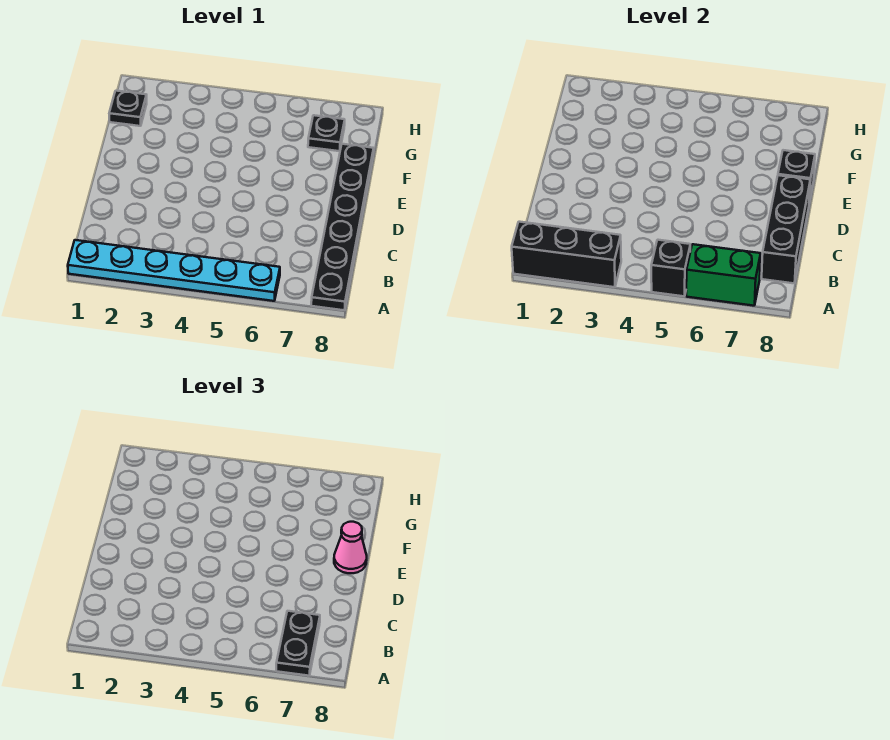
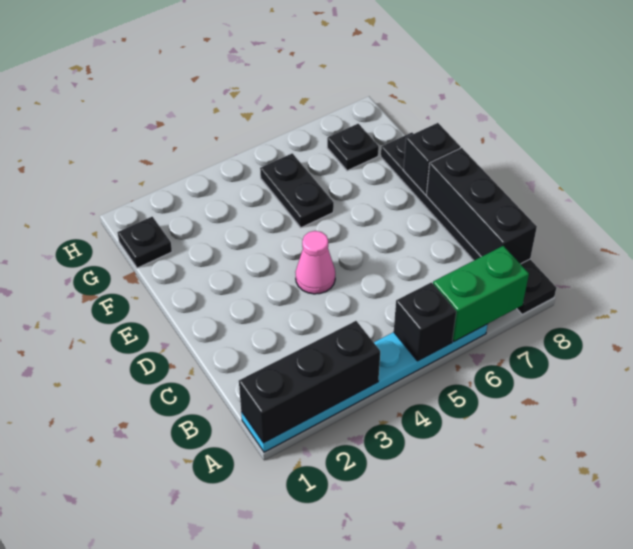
black 1x2 plate [276,611,320,676] -> black 1x2 plate moved to [260,153,334,228]
pink 1x1 cone [334,522,367,573] -> pink 1x1 cone moved to [296,231,335,294]

